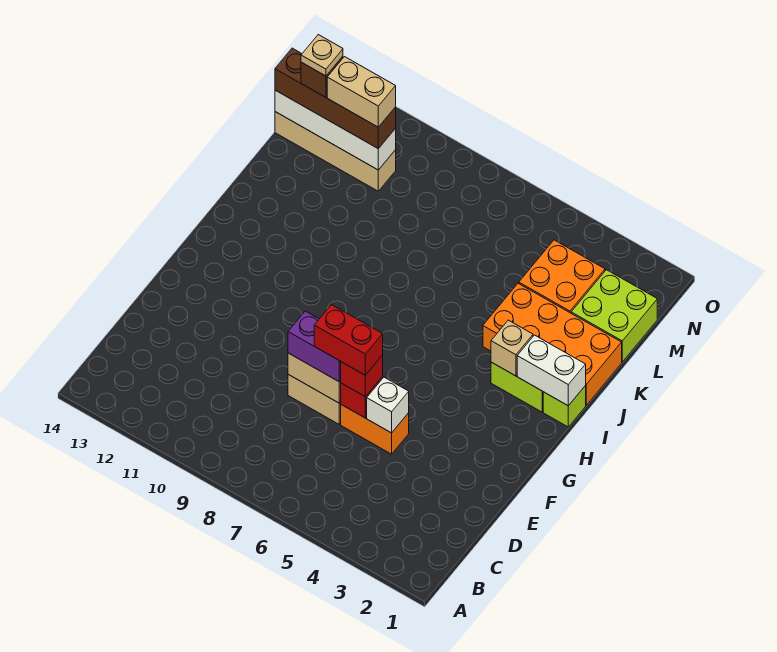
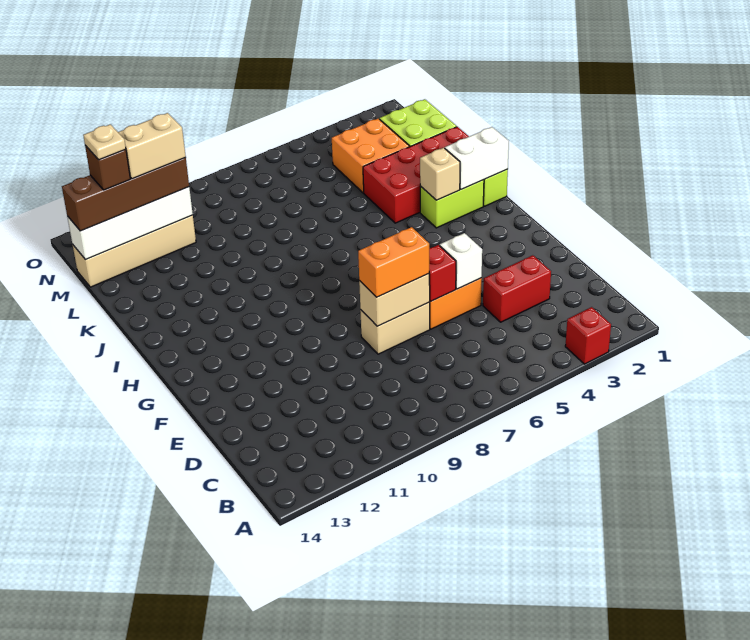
red 1x1 brick [340,355,383,397] -> red 1x1 brick moved to [565,307,611,364]
red 1x2 brick [314,305,383,375] -> red 1x2 brick moved to [483,255,551,322]
purple 1x2 brick [288,311,341,382] -> orange 1x2 brick [358,227,429,297]
orange 2x4 brick [483,283,622,405] -> red 2x4 brick [363,127,469,223]

